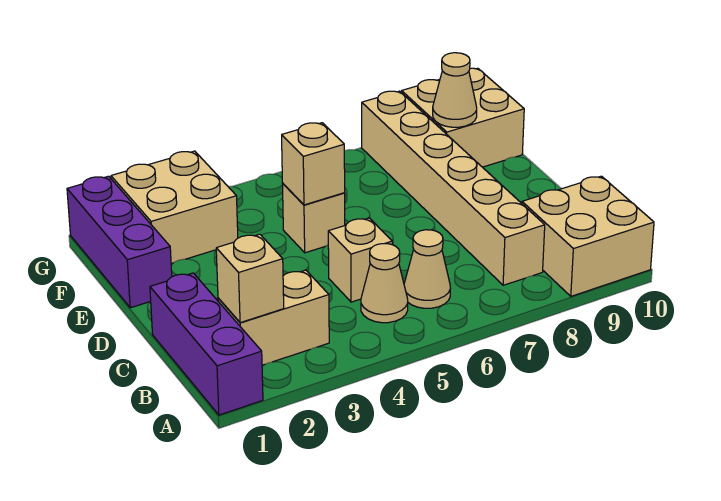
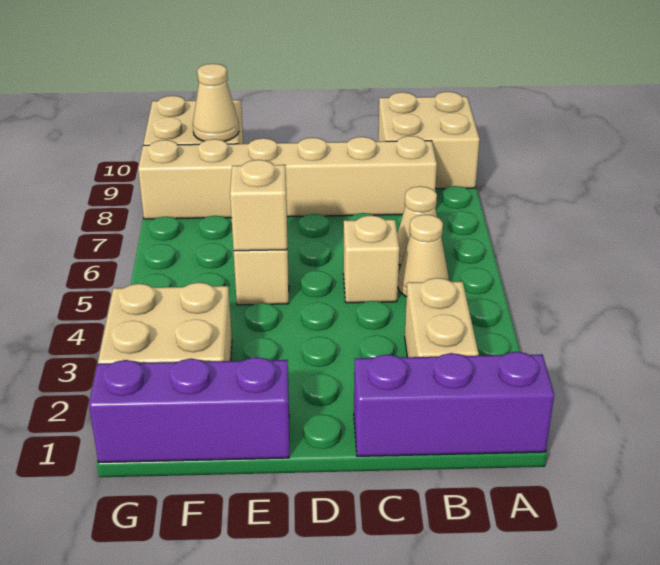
tan 1x1 brick [216,234,284,323] -> none

